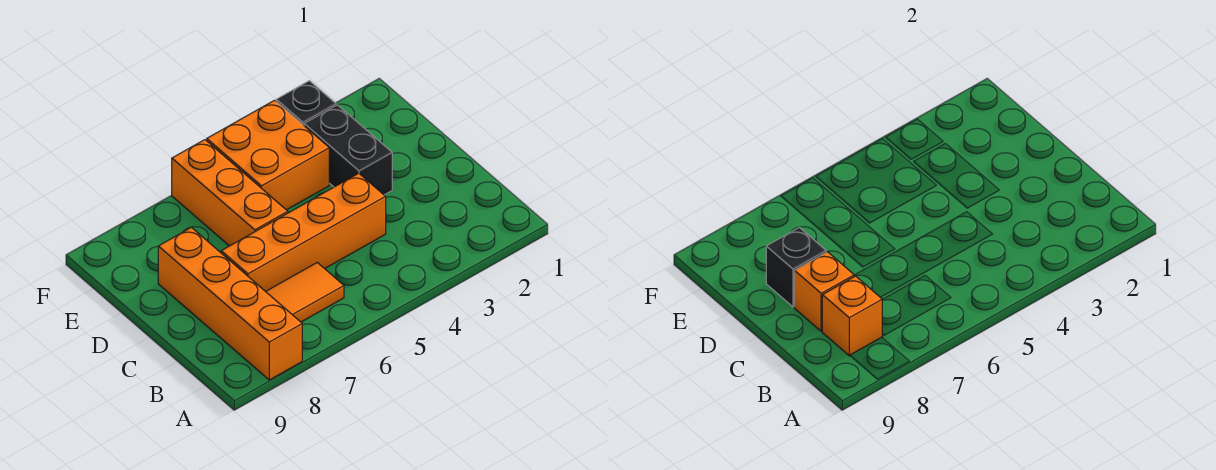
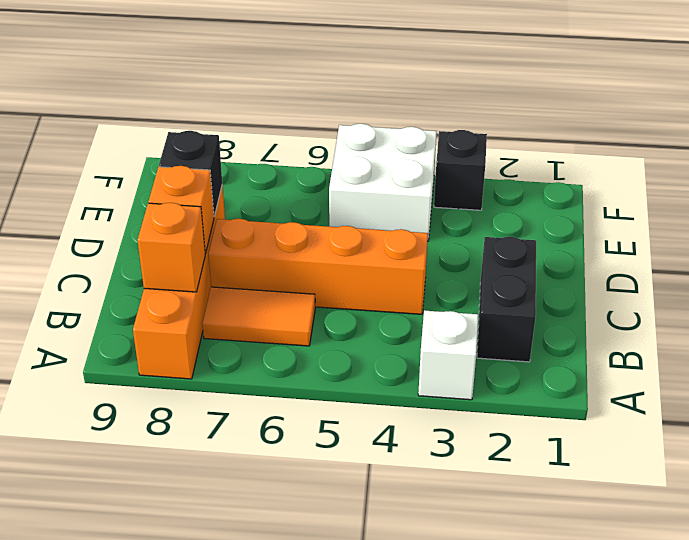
none -> white 1x1 brick [418,310,478,400]
black 1x2 brick [304,105,392,195] -> black 1x2 brick moved to [477,237,536,362]
orange 1x3 brick [172,140,288,246] -> none
orange 2x2 brick [207,100,329,210] -> white 2x2 brick [329,124,437,241]

